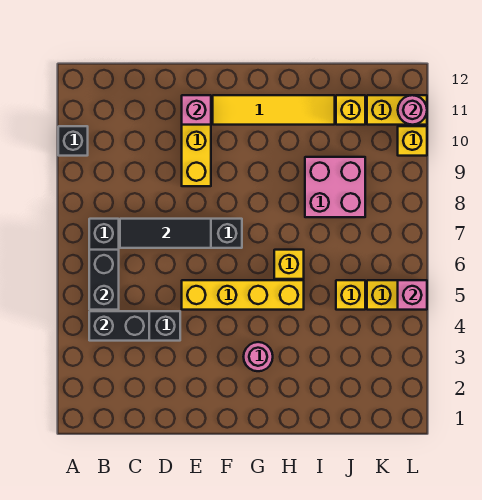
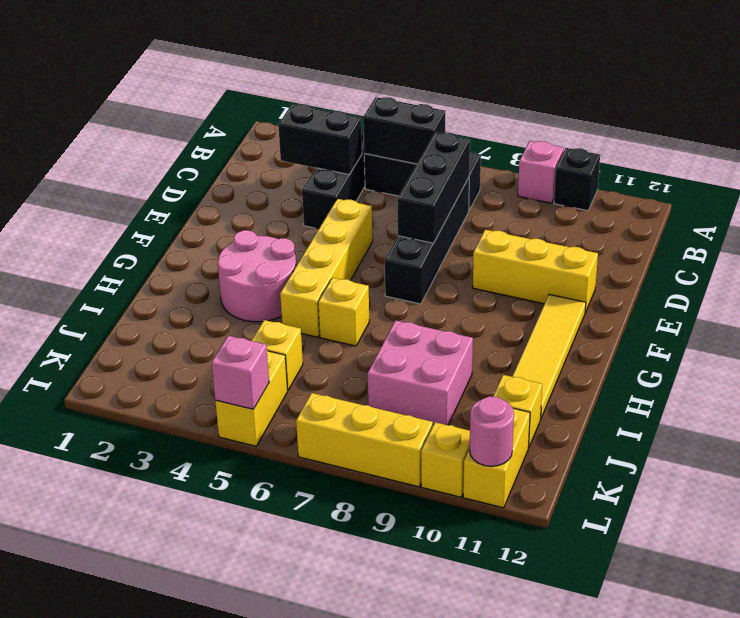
black 1x2 brick [89,311,149,341] -> black 1x2 brick turned to [278,104,362,175]
black 1x3 tile [120,219,211,248] -> black 1x3 brick [397,132,470,243]
pink 1x1 brick [182,95,211,125] -> pink 1x1 brick moved to [518,141,564,203]
pink 1x1 round brick [243,342,273,371] -> pink 2x2 round brick [218,230,296,322]
none -> yellow 1x3 brick [296,393,433,487]

